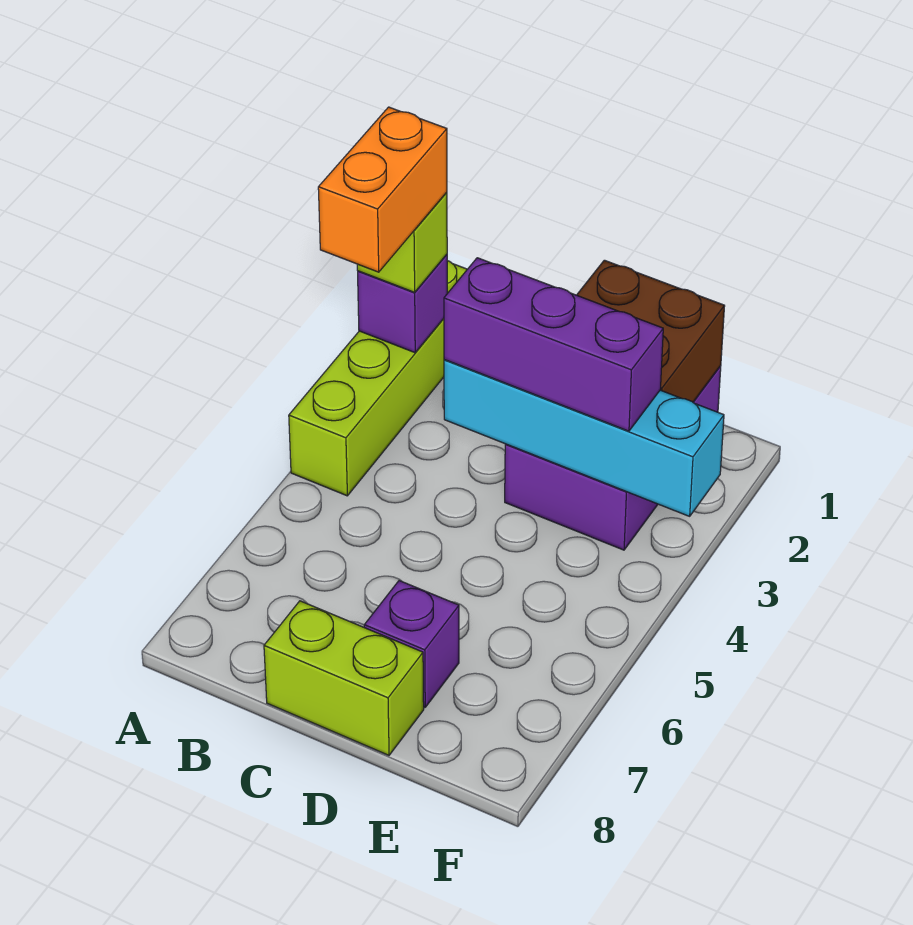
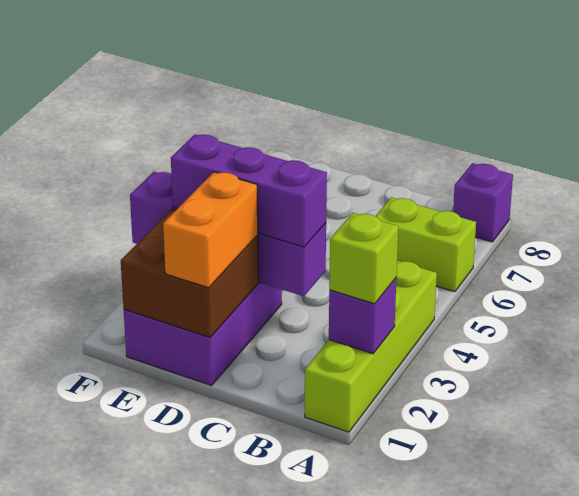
orange 1x2 brick [318,107,447,272] -> orange 1x2 brick moved to [163,172,258,288]
cyan 1x4 brick [444,360,724,516] -> purple 1x4 brick [130,172,326,296]
lime 1x2 brick [264,601,424,755] -> lime 1x2 brick moved to [376,197,476,292]
purple 1x1 brick [364,581,459,707] -> purple 1x1 brick moved to [453,163,513,242]

